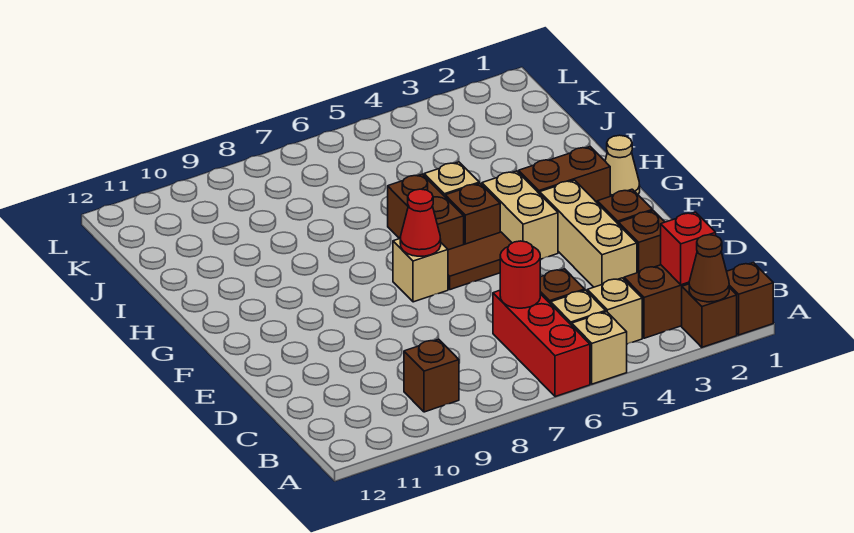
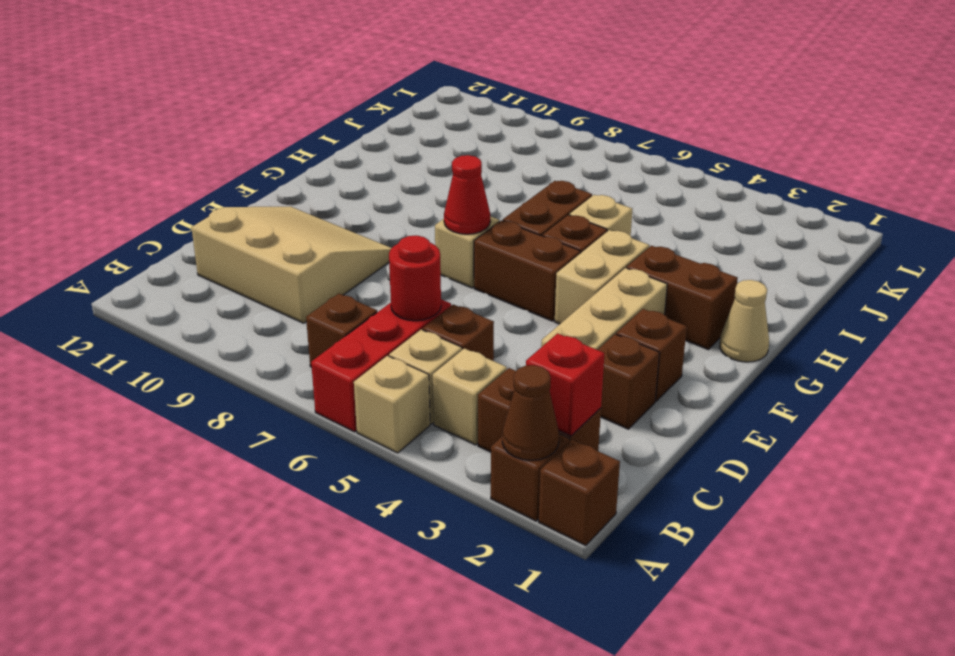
brown 1x1 brick [404,339,459,412] -> brown 1x1 brick moved to [306,294,377,367]
none -> tan 3x3 slope [191,207,391,323]
brown 1x2 tile [448,232,512,290] -> brown 1x2 brick [474,221,581,321]

